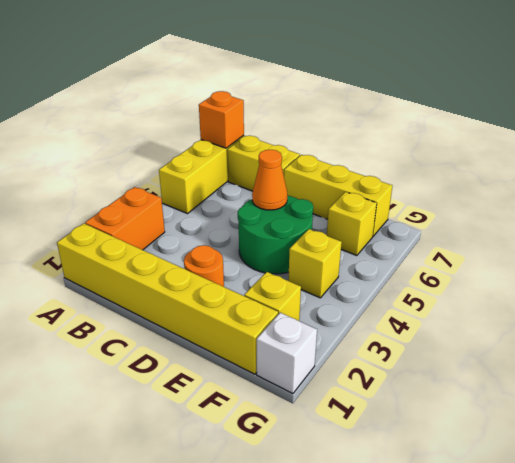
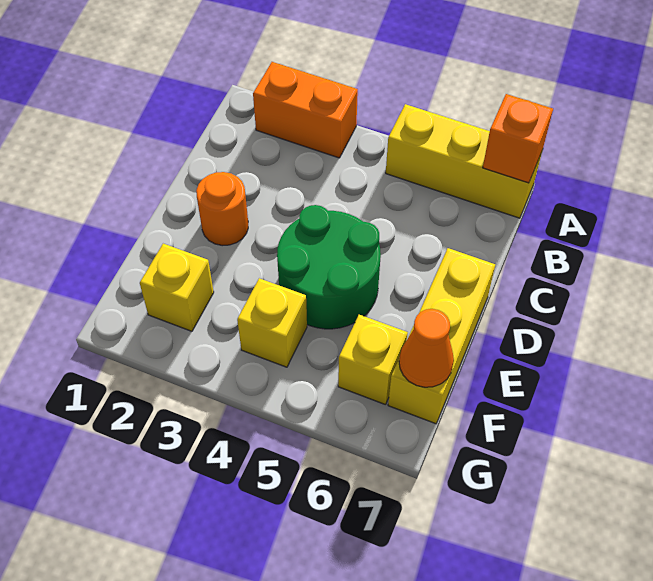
yellow 1x6 brick [57,223,278,374] -> none
yellow 1x2 brick [227,136,300,191] -> none
orange 1x1 cone [252,150,287,210] -> orange 1x1 cone moved to [399,309,454,387]
white 1x1 brick [257,313,317,394] -> none

